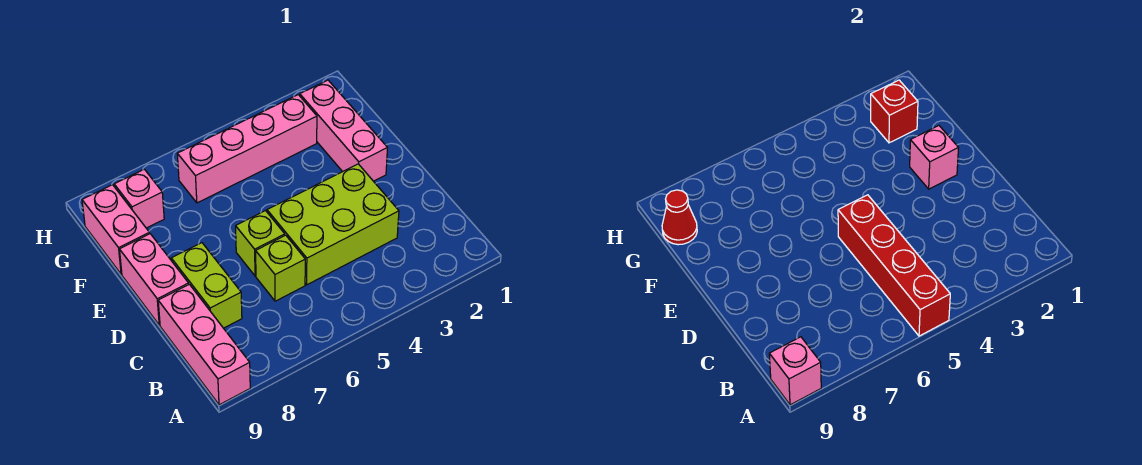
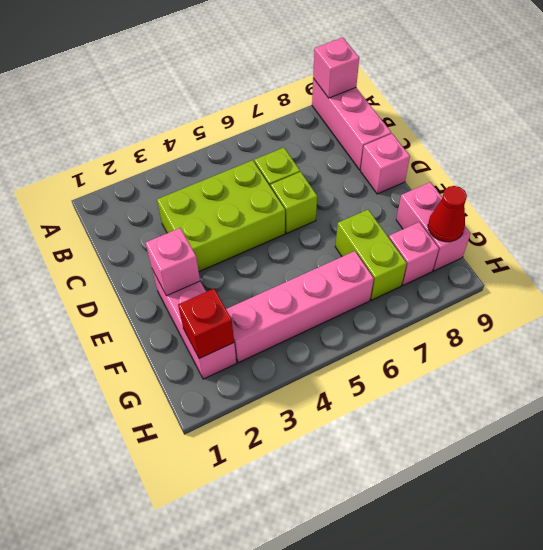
red 1x4 brick [838,195,950,336] -> none
lime 1x2 brick [171,243,242,328] -> lime 1x2 brick moved to [335,210,407,300]
pink 1x2 brick [120,234,189,325] -> pink 1x1 brick [361,134,410,194]

